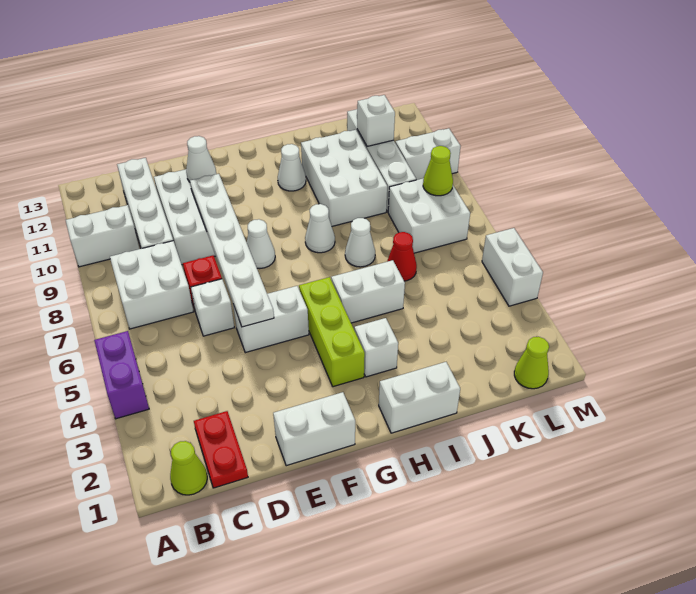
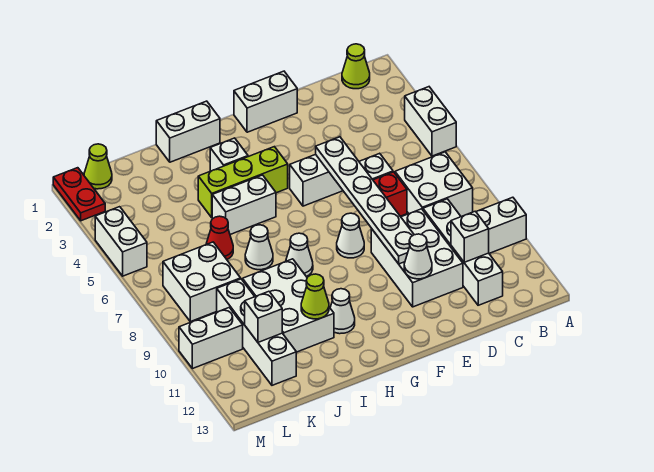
purple 1x2 brick [94,331,149,419] -> white 1x2 brick [405,87,456,156]
red 1x2 plate [194,411,248,488] -> red 1x2 plate moved to [53,168,105,221]
none -> white 1x1 brick [451,211,489,262]
lime 1x3 brick [299,277,365,387] -> lime 1x3 brick turned to [198,147,288,218]
lime 1x1 cone [423,146,453,196] -> lime 1x1 cone moved to [301,274,329,319]

